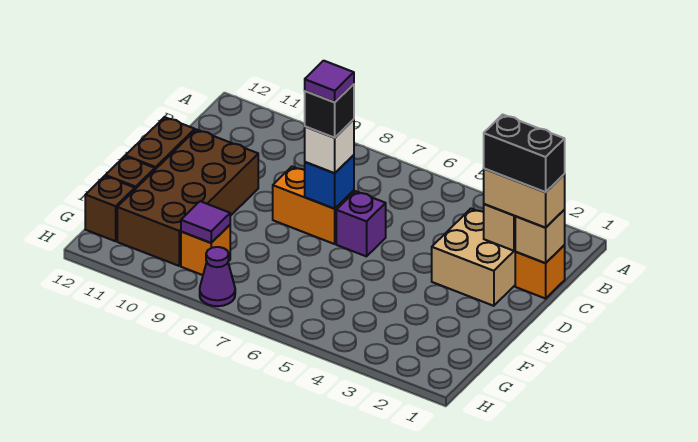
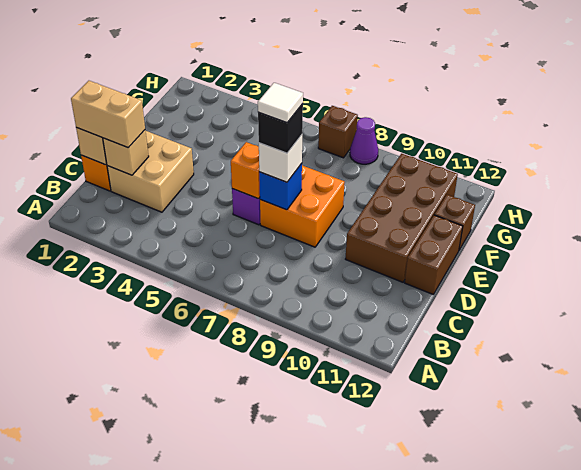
black 1x2 brick [484,114,565,192] -> none
orange 1x2 brick [273,167,354,244] -> orange 2x2 brick [260,166,344,247]
purple 1x1 tile [305,61,354,102] -> white 1x1 tile [258,83,303,123]
orange 1x1 brick [181,225,230,275] -> orange 1x1 brick moved to [231,142,260,199]
purple 1x1 tile [181,201,230,243] -> none
brown 1x1 brick [85,176,135,241] -> brown 1x1 brick moved to [318,106,358,158]

